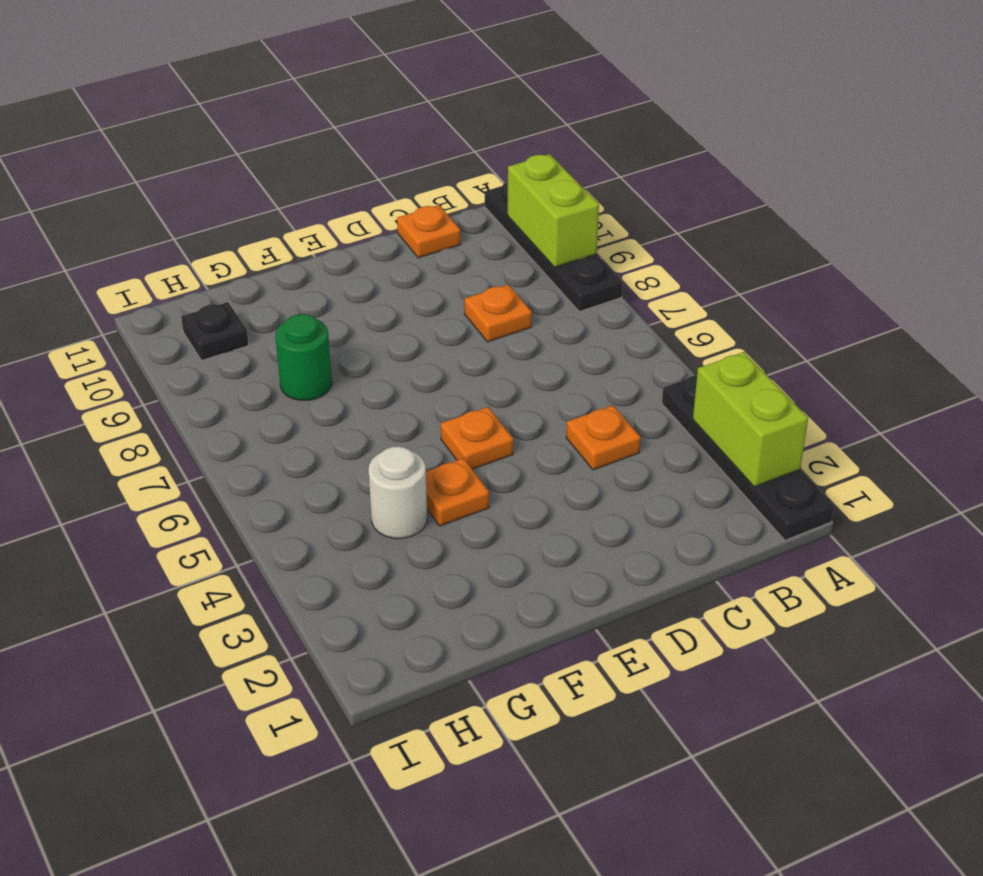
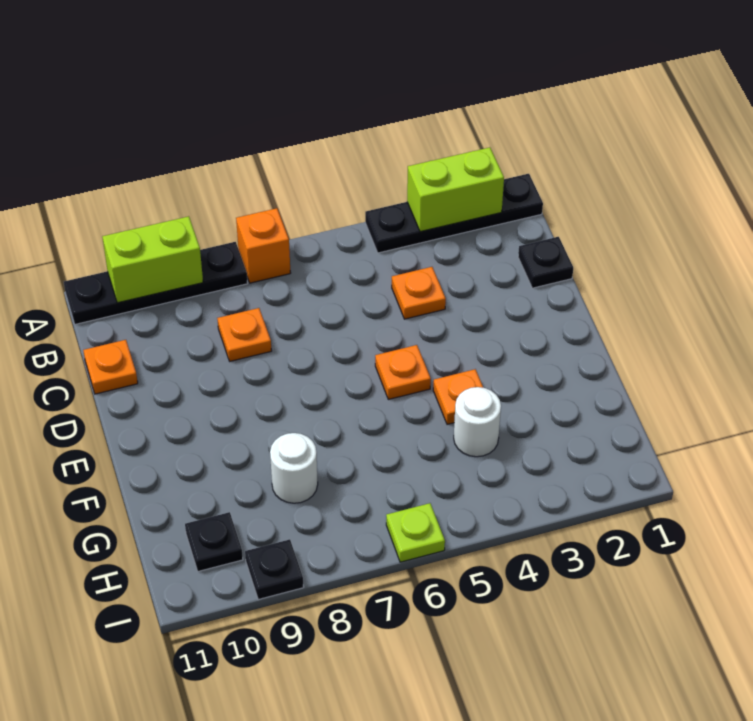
none -> orange 1x1 brick [236,208,291,283]
none -> black 1x1 plate [518,237,573,288]
green 1x1 round brick [275,314,332,400] -> white 1x1 round brick [270,433,318,503]
none -> lime 1x1 plate [386,503,445,562]
none -> black 1x1 plate [245,539,303,600]

